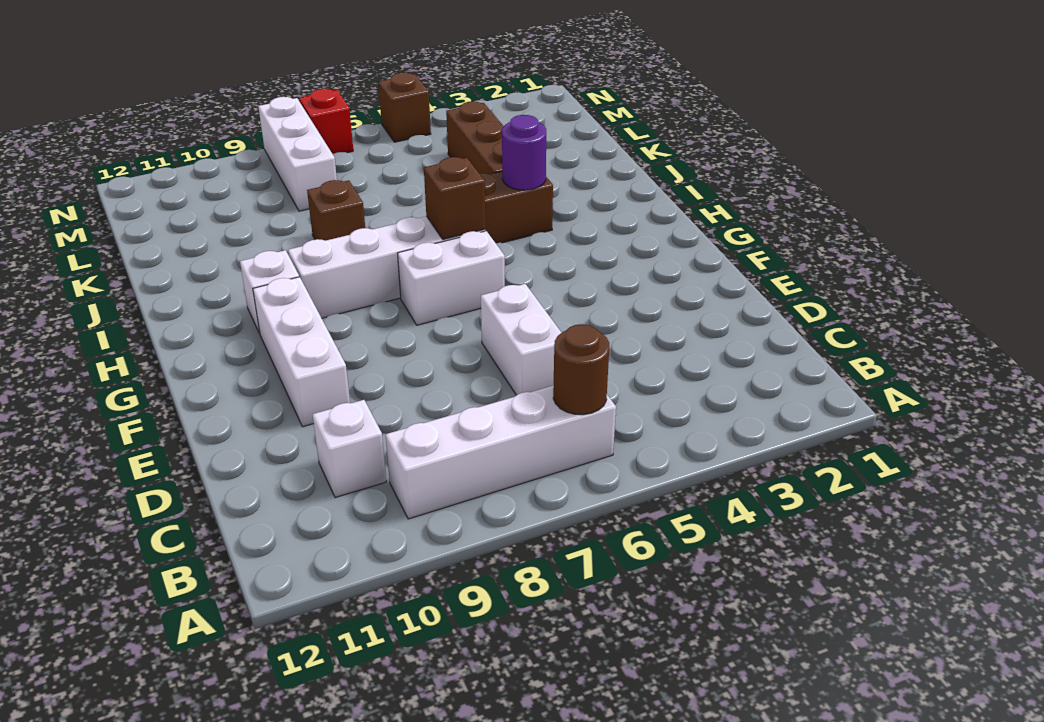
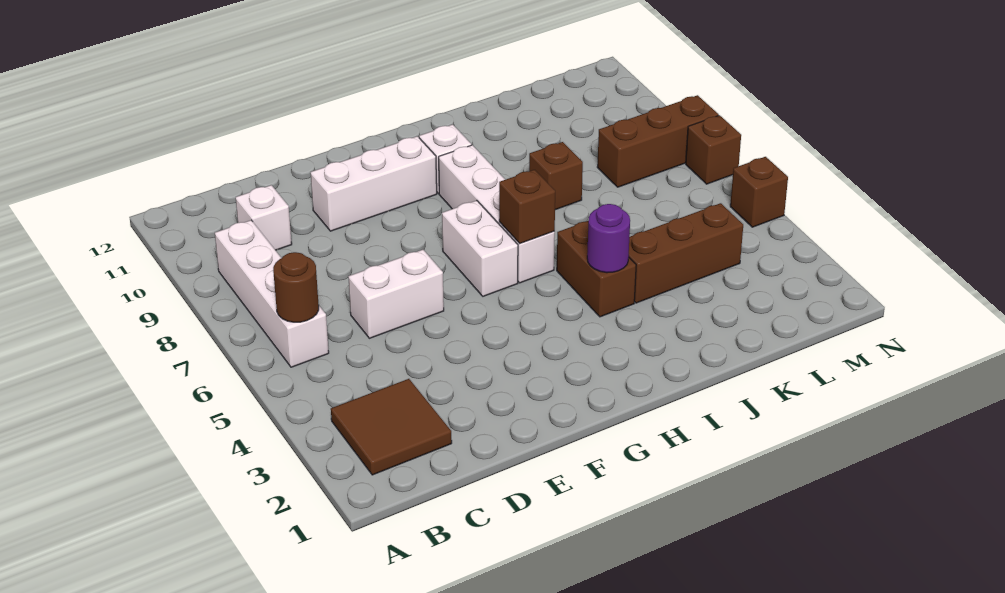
none -> brown 2x2 tile [331,379,452,475]
white 1x3 brick [258,97,337,211] -> brown 1x3 brick [597,95,719,187]
red 1x1 brick [299,89,353,154] -> brown 1x1 brick [686,115,741,184]

